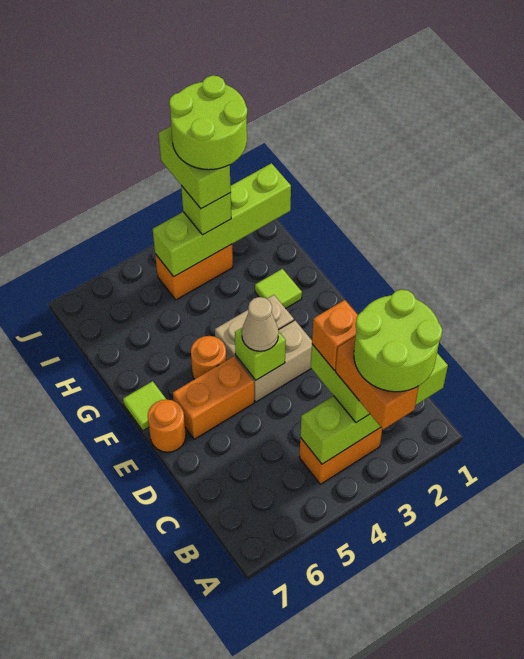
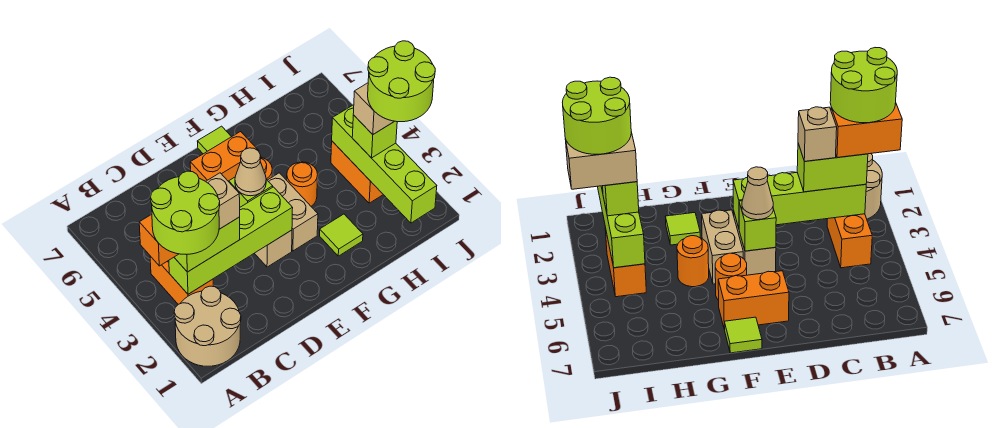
none -> tan 2x2 round brick [174,286,241,366]
lime 1x4 brick [300,353,448,464] -> lime 1x4 brick turned to [169,187,293,294]
orange 1x1 brick [312,300,358,370] -> tan 1x1 brick [206,173,240,229]
orange 1x2 brick [173,356,254,439] -> orange 1x2 brick turned to [190,132,259,182]
orange 1x1 round brick [148,400,186,452] -> orange 1x1 round brick moved to [287,162,318,206]
lime 1x2 brick [159,126,231,209] -> tan 1x2 brick [353,83,394,134]

